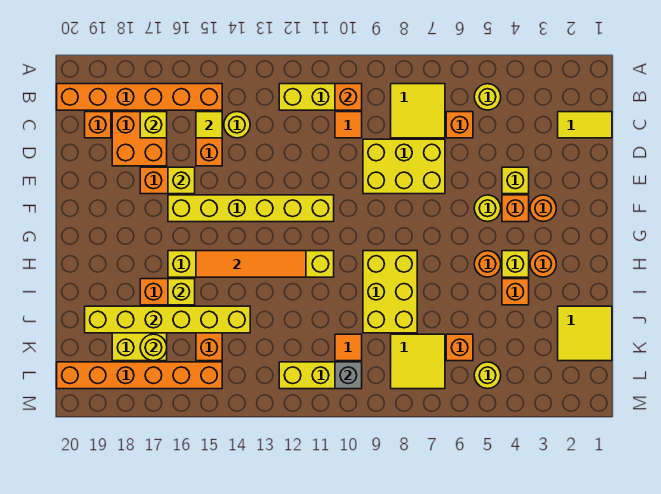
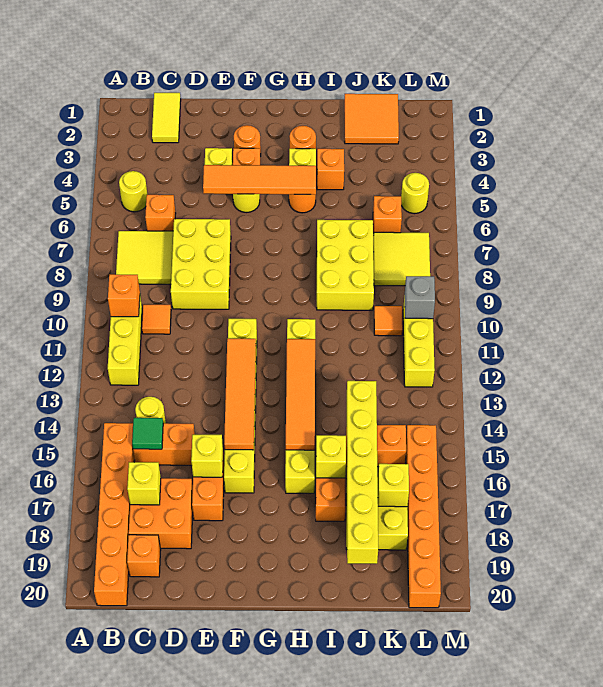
yellow 1x1 tile [196,112,222,138] -> green 1x1 tile [132,418,163,449]
none -> orange 1x4 tile [203,165,316,194]
none -> orange 1x4 tile [224,339,256,450]
yellow 2x3 brick [363,251,417,333] -> yellow 2x3 brick turned to [317,220,374,310]
yellow 2x2 tile [558,306,612,361] -> orange 2x2 tile [345,94,399,144]
yellow 1x1 round brick [140,334,167,361] -> yellow 1x1 brick [378,464,409,507]

